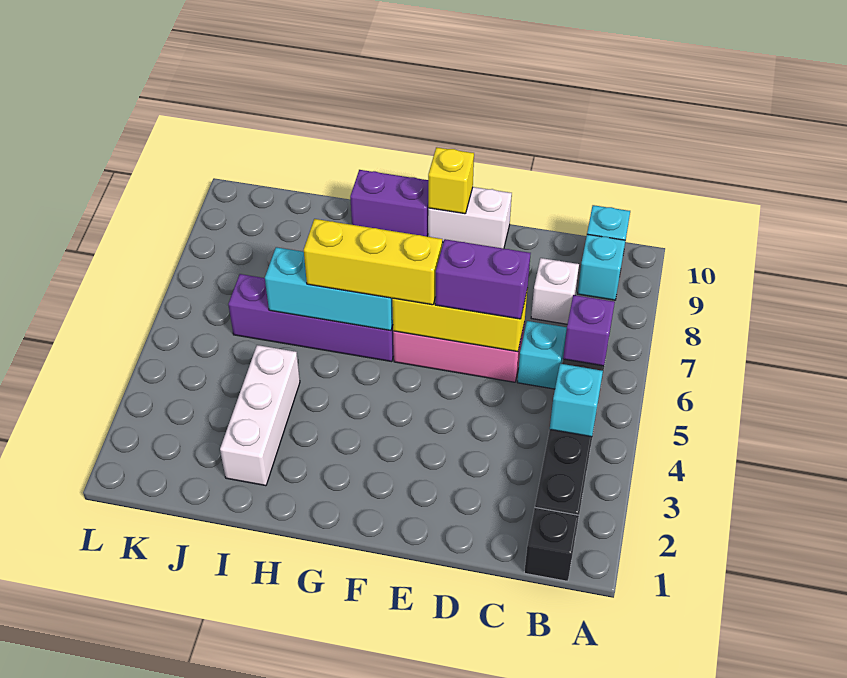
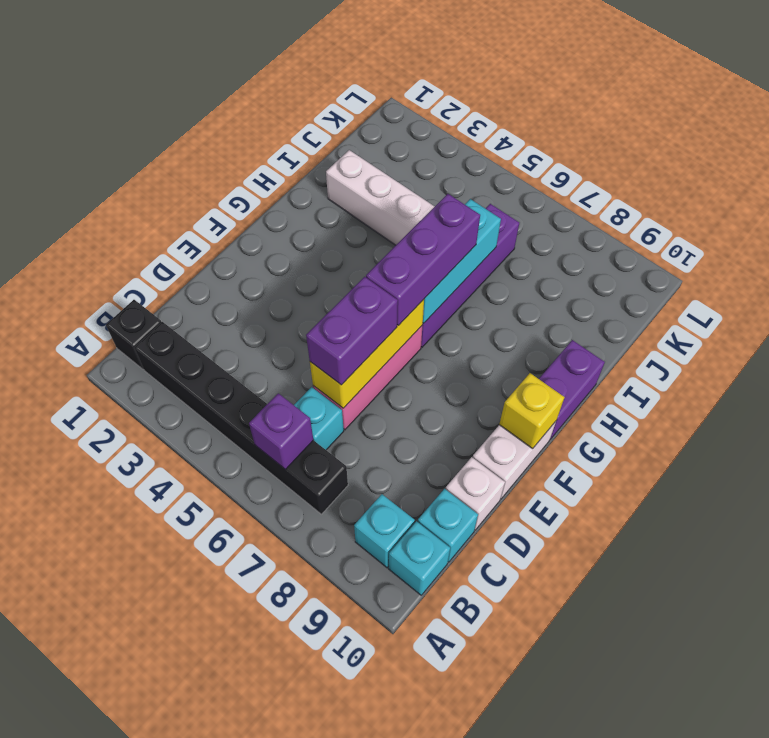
cyan 1x1 brick [550,364,603,437] -> cyan 1x1 brick moved to [418,489,478,562]
white 1x1 brick [531,258,579,324] -> white 1x1 brick moved to [446,457,505,530]
yellow 1x3 brick [304,219,442,305] -> purple 1x3 brick [366,194,480,326]

